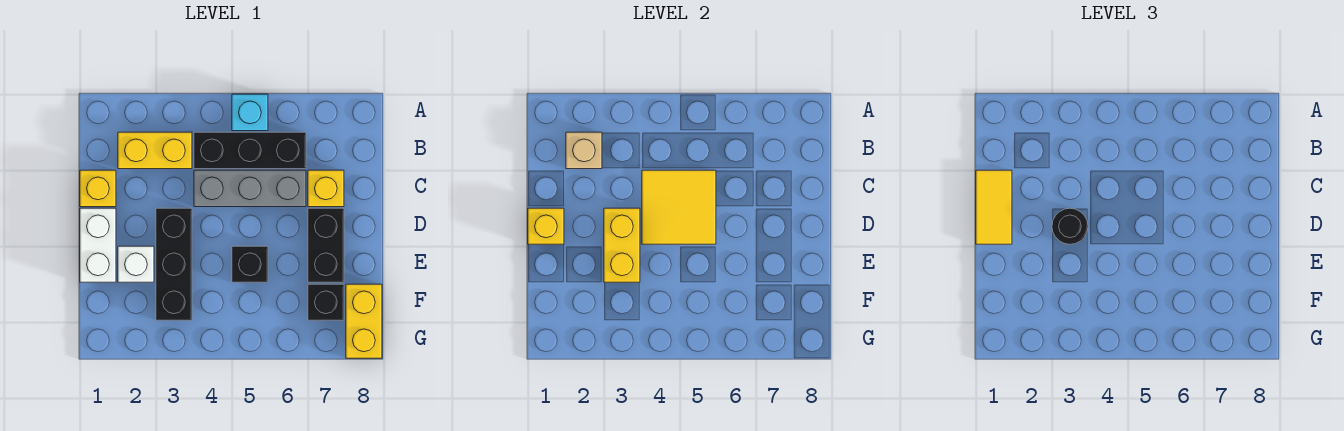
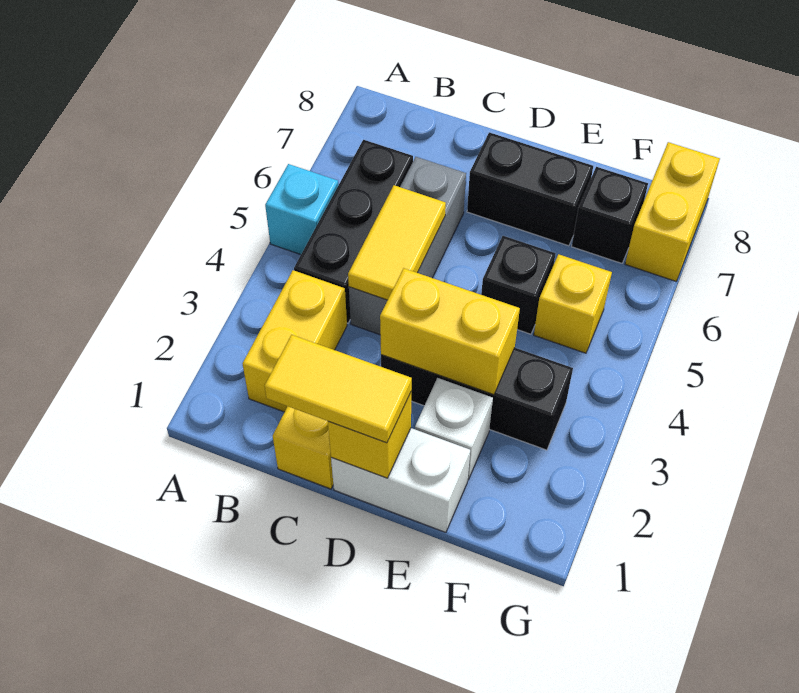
tan 1x1 brick [566,132,602,169] -> none
yellow 2x2 tile [642,170,716,244] -> yellow 1x2 tile [348,185,446,300]
yellow 1x1 brick [308,170,344,207] -> yellow 1x1 brick moved to [534,254,612,353]
black 1x1 round brick [1052,208,1088,244] -> none
yellow 1x2 brick [346,284,382,358] -> yellow 1x2 brick turned to [625,142,720,281]

